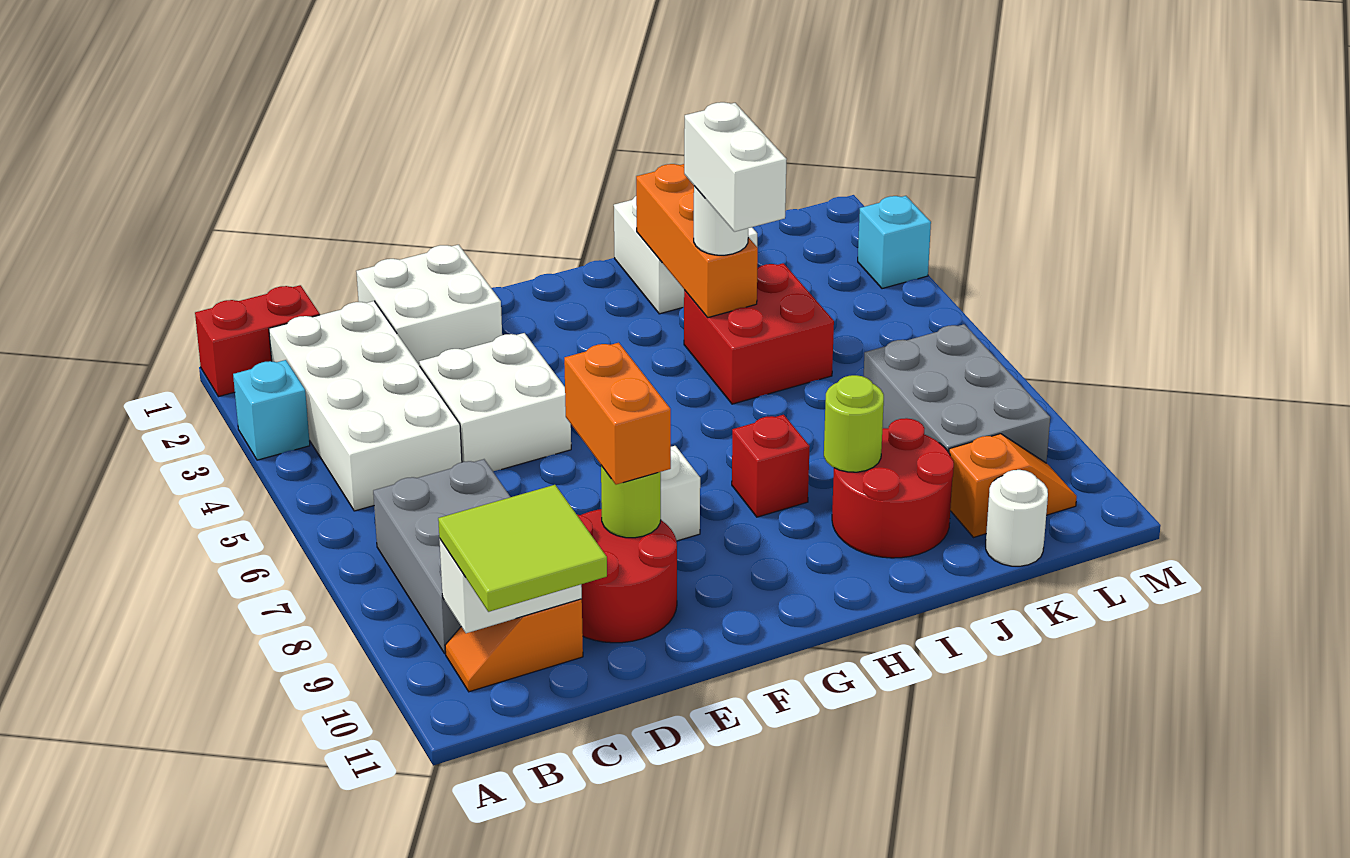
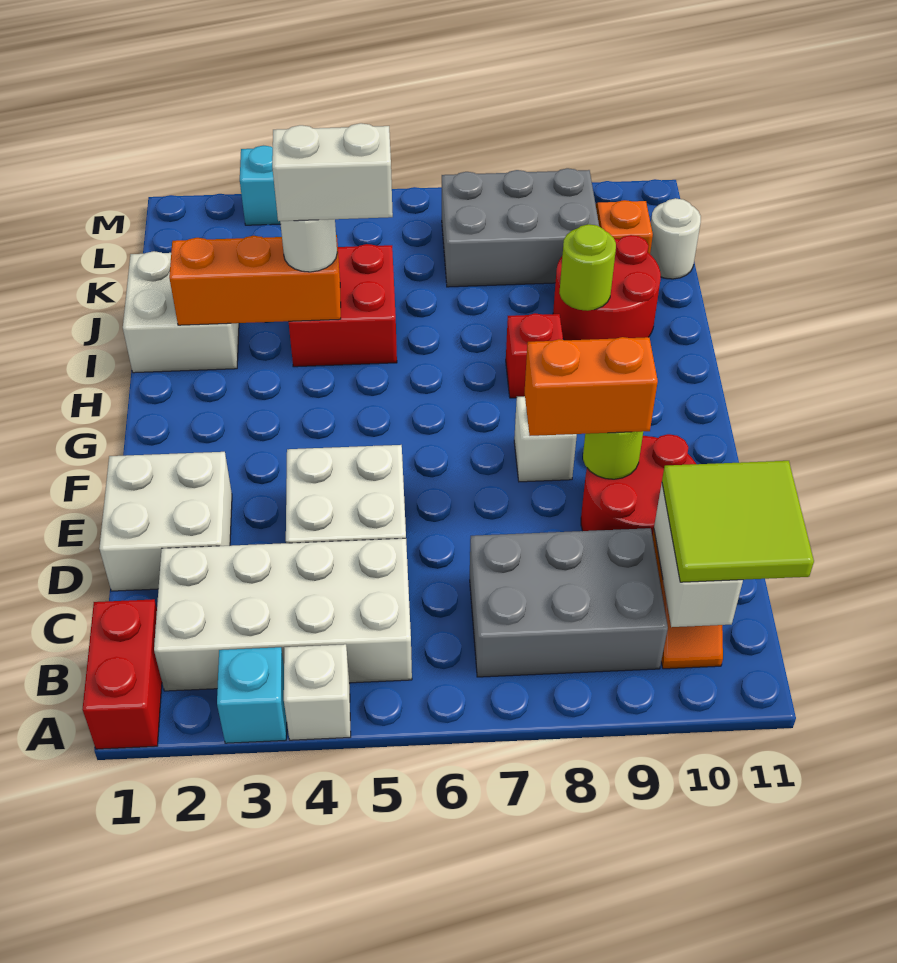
none -> white 1x1 brick [284,644,351,740]

